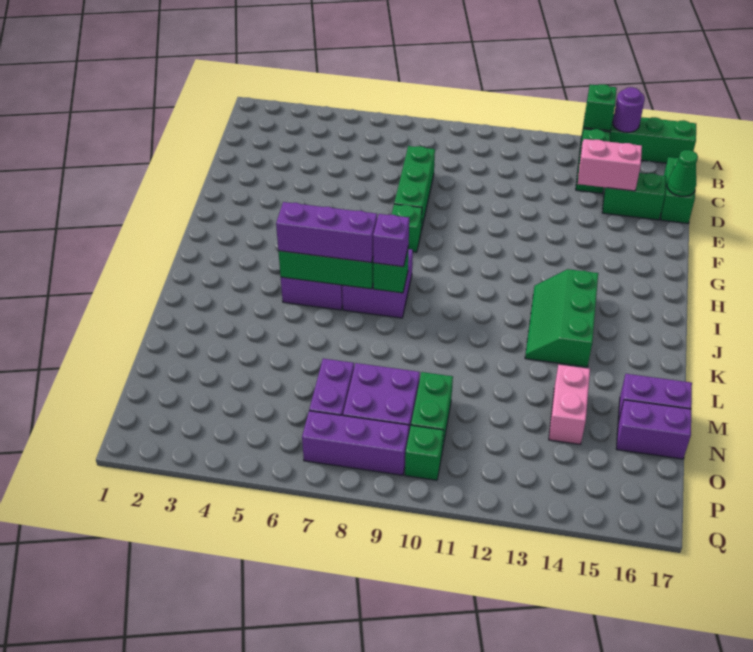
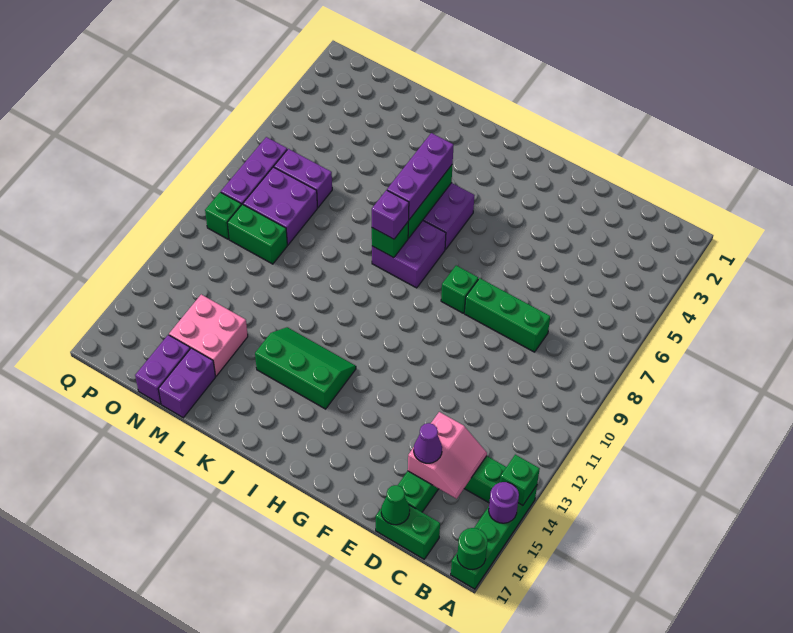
none -> green 1x1 round brick [457,528,488,570]
none -> purple 1x1 cone [414,423,442,463]
pink 1x2 brick [549,365,590,445] -> pink 2x2 brick [169,294,248,376]

